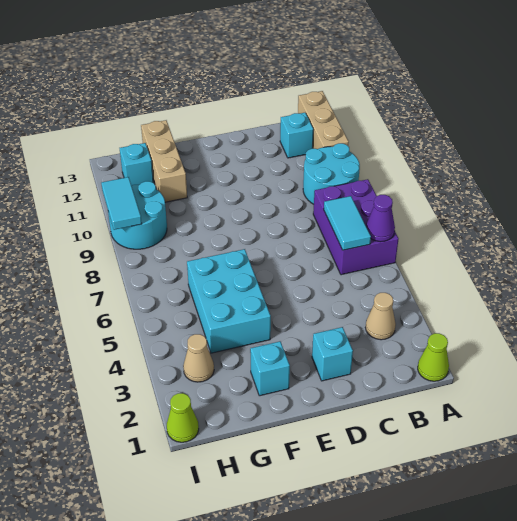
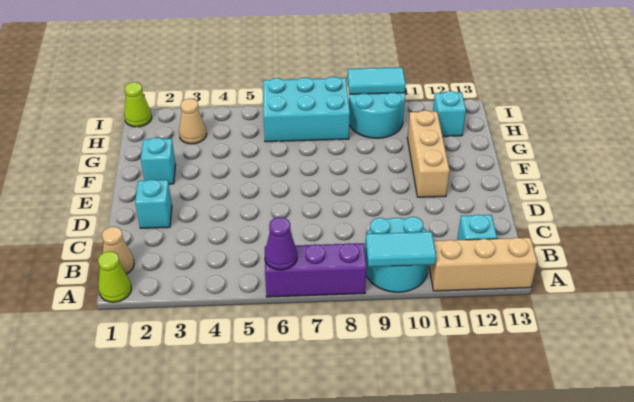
purple 2x3 brick [313,179,398,275] -> purple 1x3 brick [265,243,367,297]
tan 1x1 cone [366,293,396,340] -> tan 1x1 cone moved to [102,227,134,274]
cyan 1x2 tile [324,196,371,250] -> cyan 1x2 tile moved to [366,232,436,267]
cyan 2x3 brick [187,249,271,353] -> cyan 2x3 brick moved to [263,77,350,142]
tan 1x3 brick [141,120,187,202] -> tan 1x3 brick turned to [407,110,450,197]

